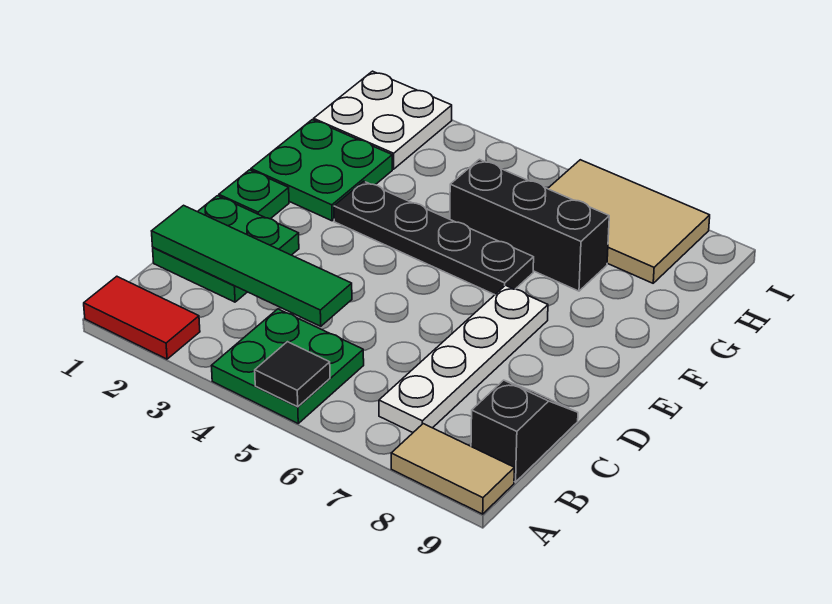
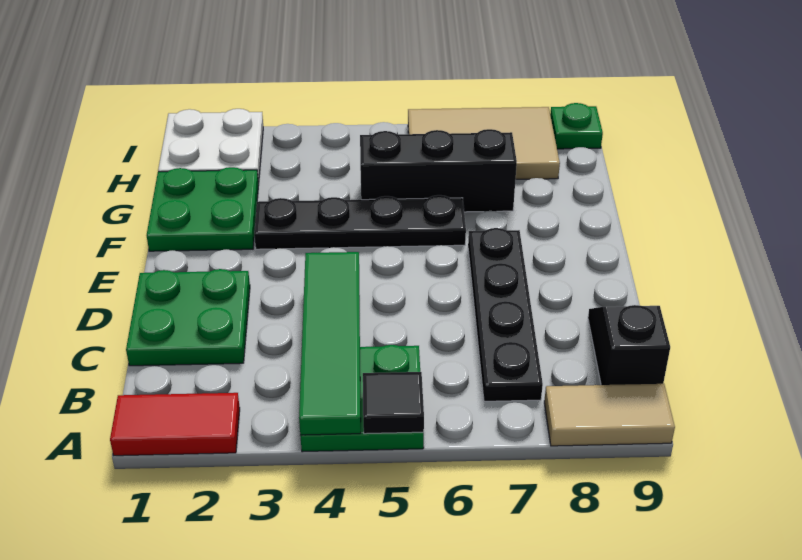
white 1x4 plate [379,285,548,432] -> black 1x4 plate [468,228,543,401]
green 1x4 tile [152,205,352,326] -> green 1x4 tile turned to [299,252,361,435]
green 1x1 plate [219,170,289,219] -> green 1x1 plate moved to [550,103,603,149]

